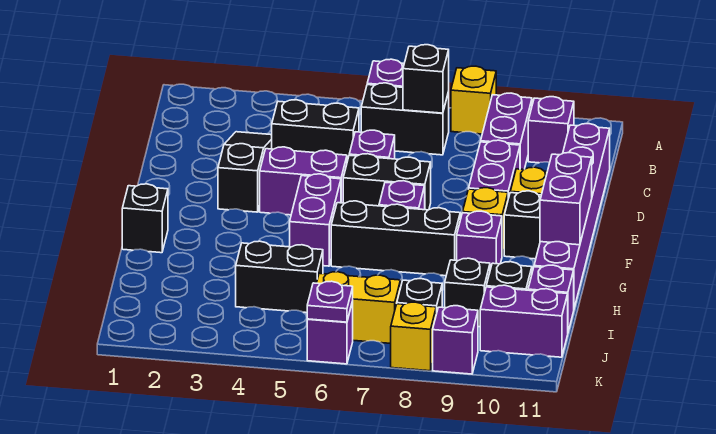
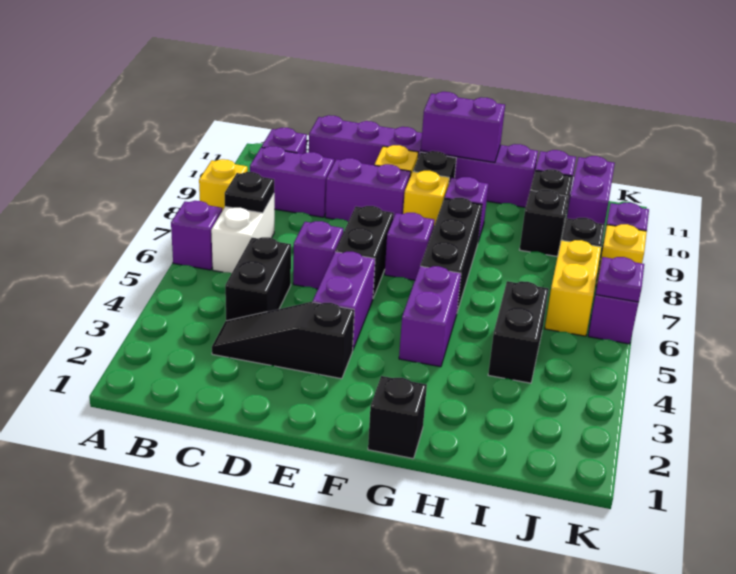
black 1x2 brick [361,83,449,155] -> white 1x2 brick [211,194,274,273]
black 1x1 brick [403,45,449,113] -> black 1x1 plate [225,172,274,213]
purple 1x2 brick [290,174,341,266] -> purple 1x2 brick turned to [399,266,461,367]

